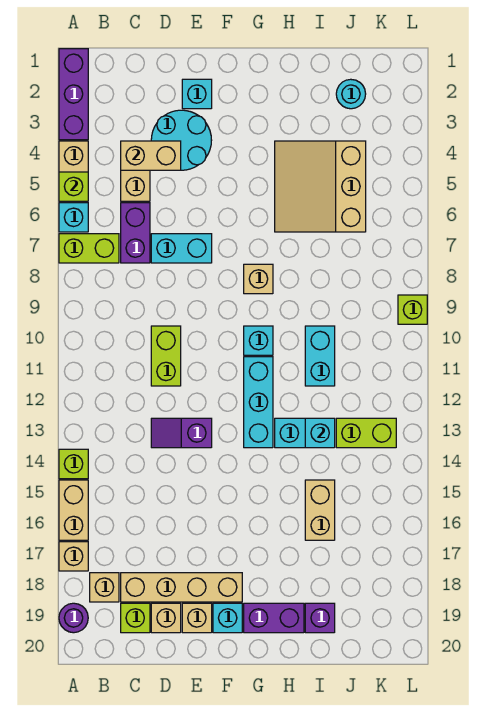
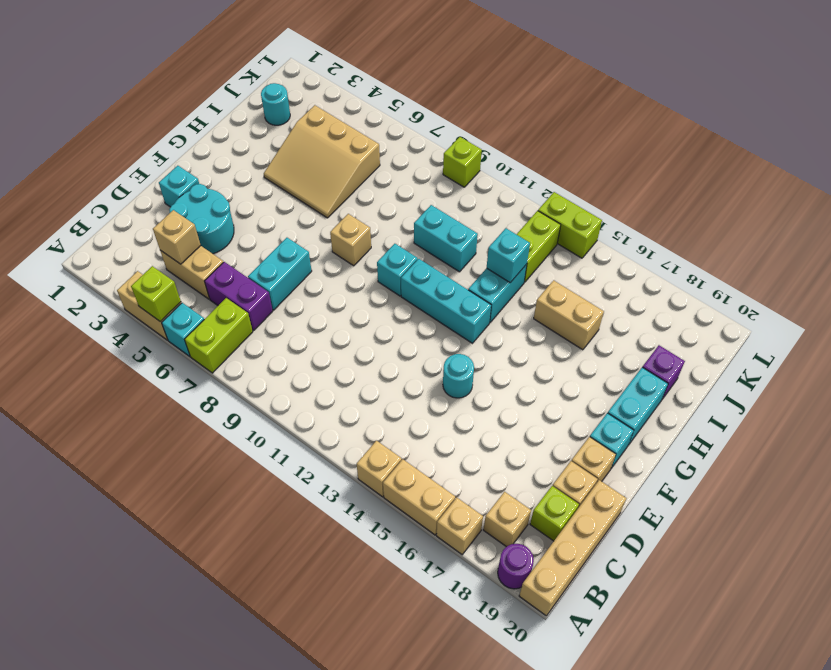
purple 1x3 brick [59,49,88,140] -> none
lime 1x1 brick [59,449,88,479] -> tan 1x1 brick [357,441,402,497]
tan 1x2 brick [121,141,181,170] -> tan 1x1 brick [153,210,201,264]
tan 1x4 brick [121,573,242,602] -> tan 1x4 brick moved to [519,480,627,616]
lime 1x2 brick [151,326,181,386] -> lime 1x2 brick moved to [538,192,602,258]
purple 1x2 slope [151,418,212,448] -> none
none -> cyan 1x1 round brick [443,354,474,398]
purple 1x2 brick [244,603,304,633] -> cyan 1x2 brick [608,367,668,444]

